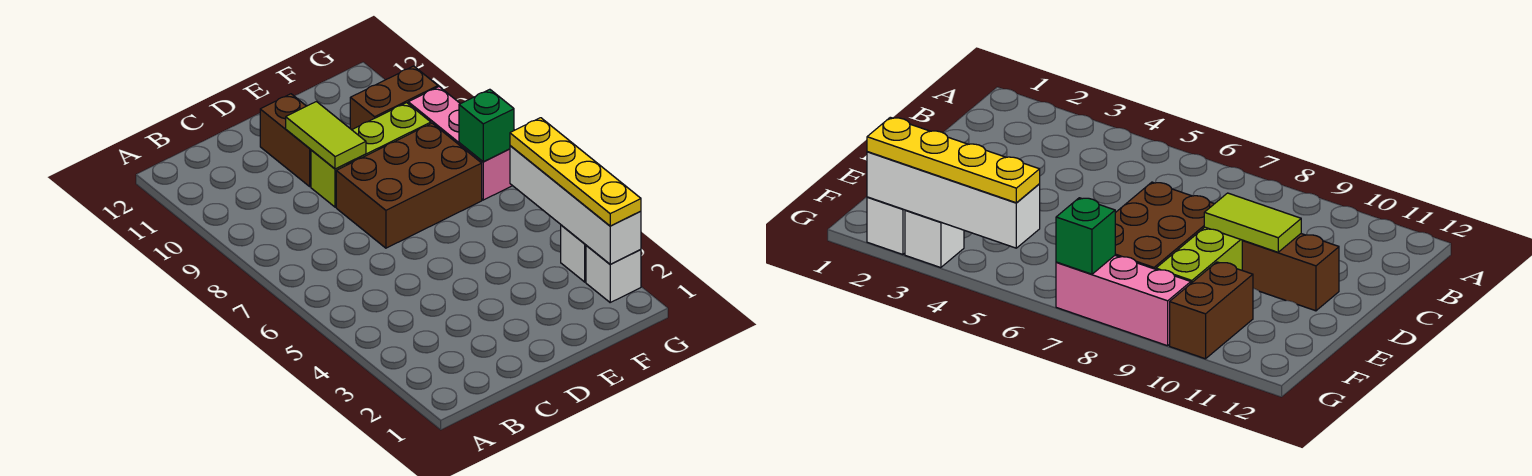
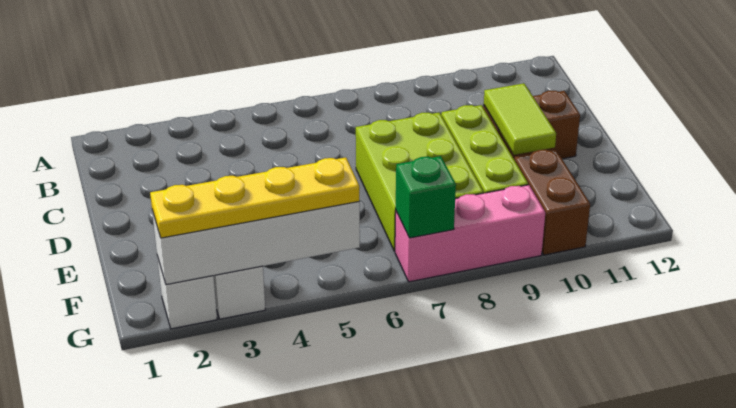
brown 2x3 brick [336,123,482,248] -> lime 2x3 brick [356,113,484,251]
lime 1x2 tile [286,102,366,169] -> lime 1x2 tile turned to [484,83,556,155]

